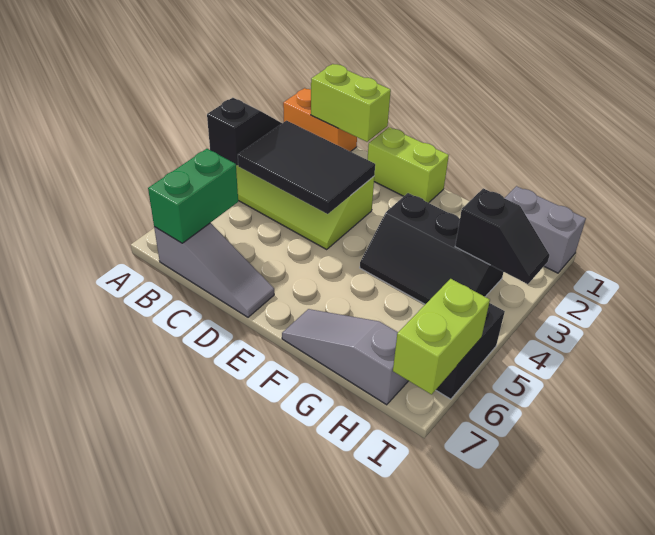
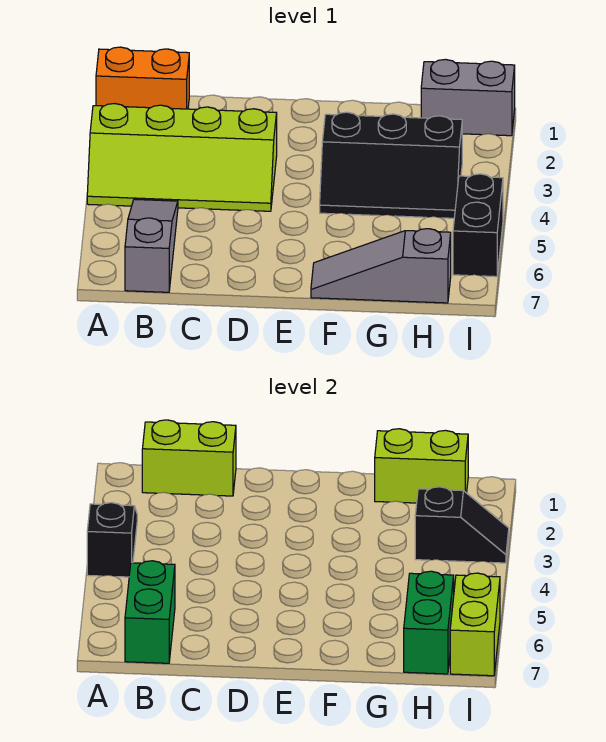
black 2x3 tile [238,121,375,214] -> none
grey 1x3 slope [154,223,274,317] -> grey 1x3 slope turned to [125,199,178,292]
lime 1x2 brick [367,127,449,203] -> lime 1x2 brick moved to [375,429,468,503]
none -> green 1x2 brick [404,571,454,674]

